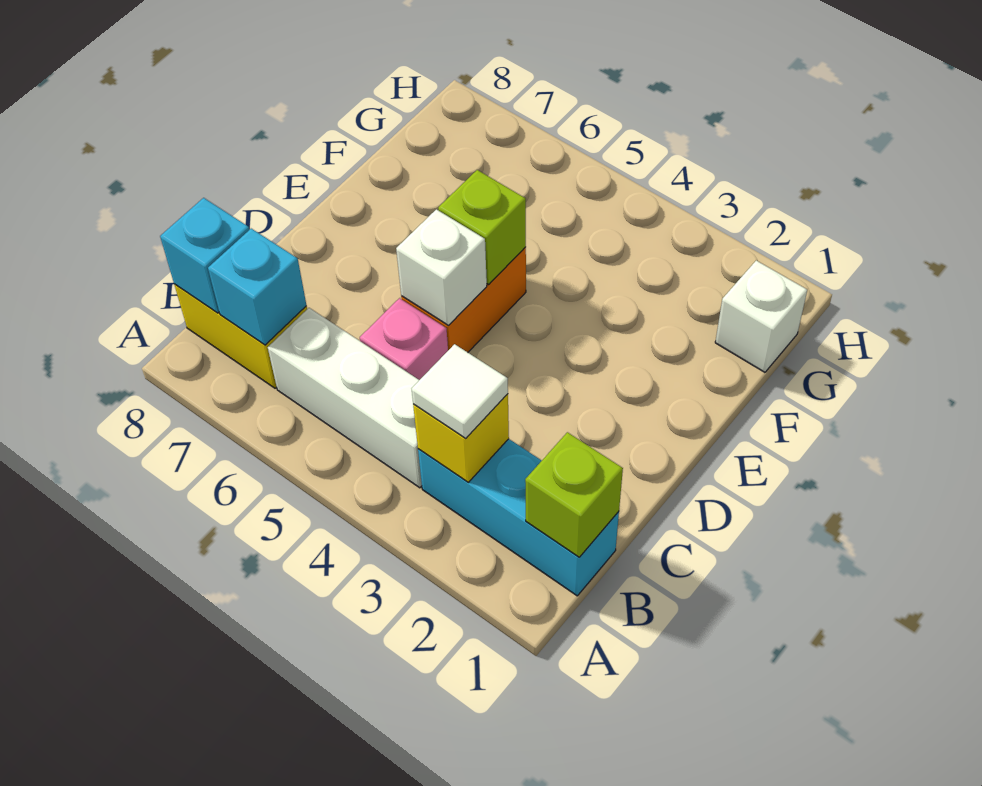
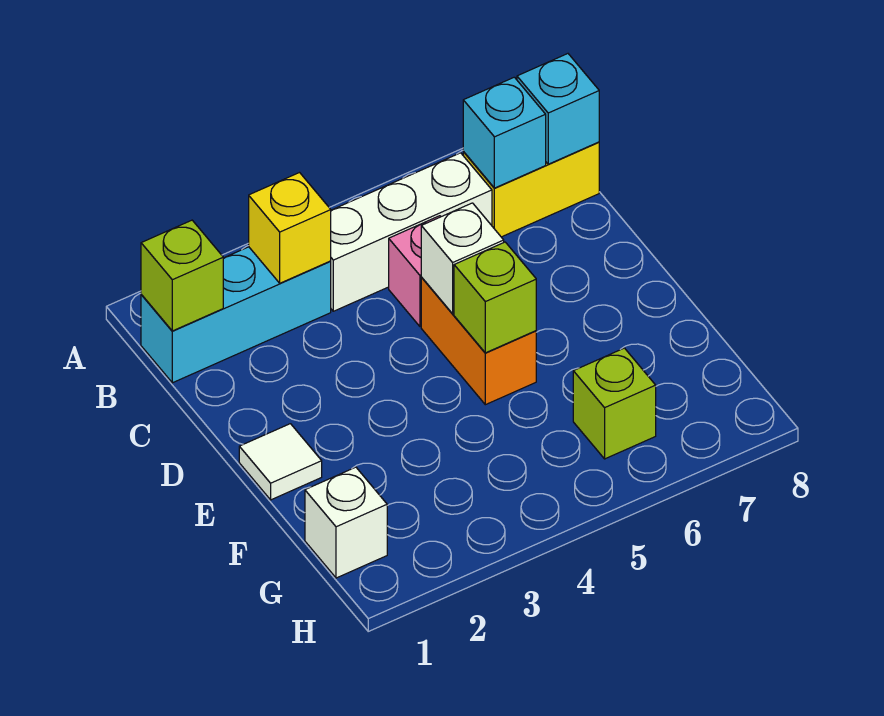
white 1x1 tile [412,344,508,439] -> white 1x1 tile moved to [239,424,322,500]
none -> lime 1x1 brick [573,348,656,459]

